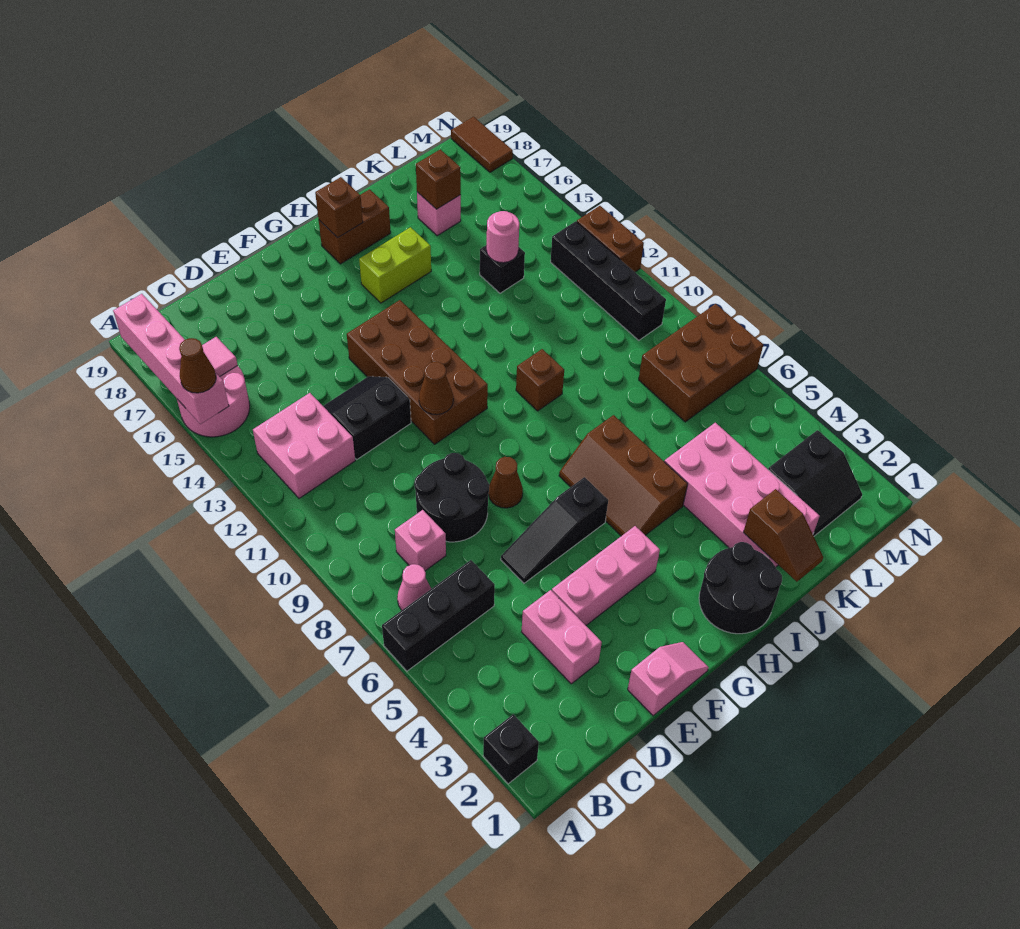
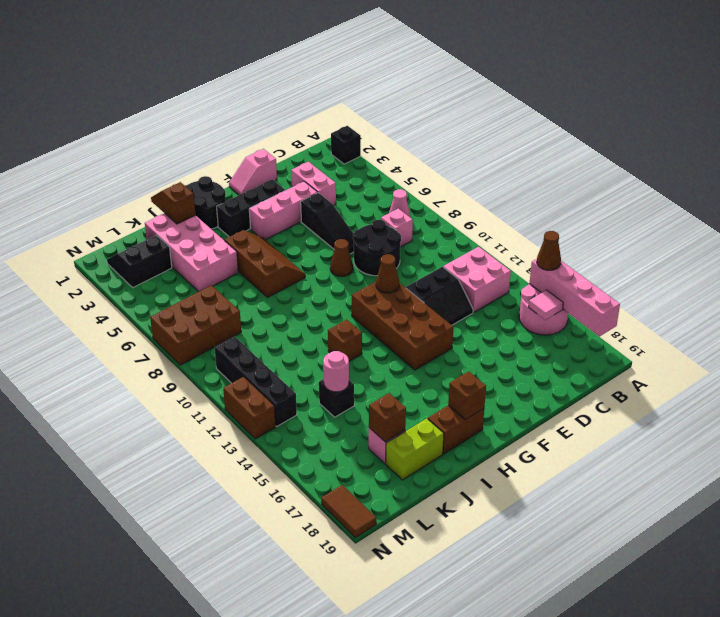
black 1x3 brick [382,560,495,671] -> black 1x3 brick moved to [217,179,285,237]
black 1x3 slope [501,477,608,583] -> black 1x3 slope turned to [301,193,354,254]
lime 1x2 brick [359,227,431,303] -> lime 1x2 brick moved to [386,419,444,480]
brown 1x1 brick [516,349,564,411] -> brown 1x1 brick moved to [328,320,362,361]

